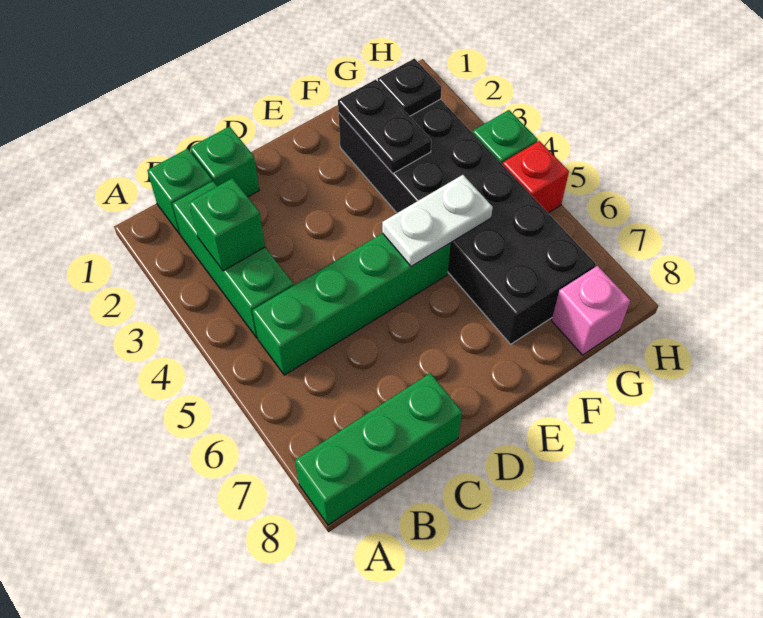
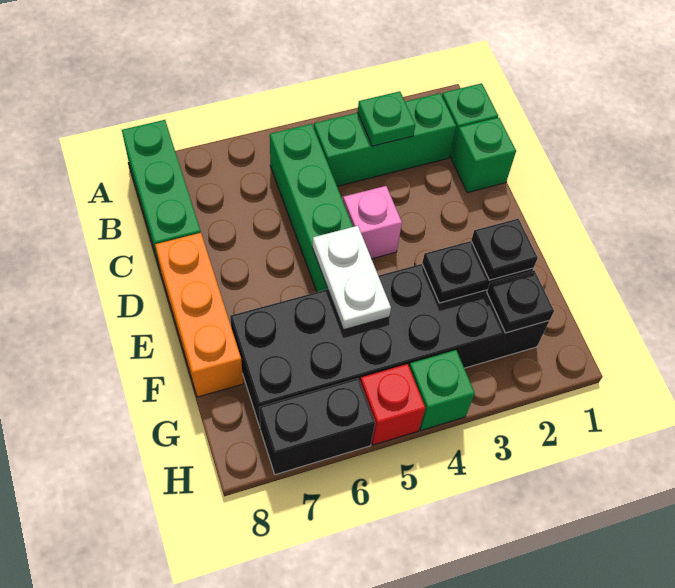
green 1x1 brick [189,178,265,271] -> green 1x1 plate [358,91,415,146]
none -> orange 1x3 brick [155,233,243,397]
none -> black 1x1 plate [471,219,538,280]
pink 1x1 brick [552,266,630,355] -> pink 1x1 brick moved to [343,186,402,259]
none -> black 1x2 brick [259,378,375,475]

